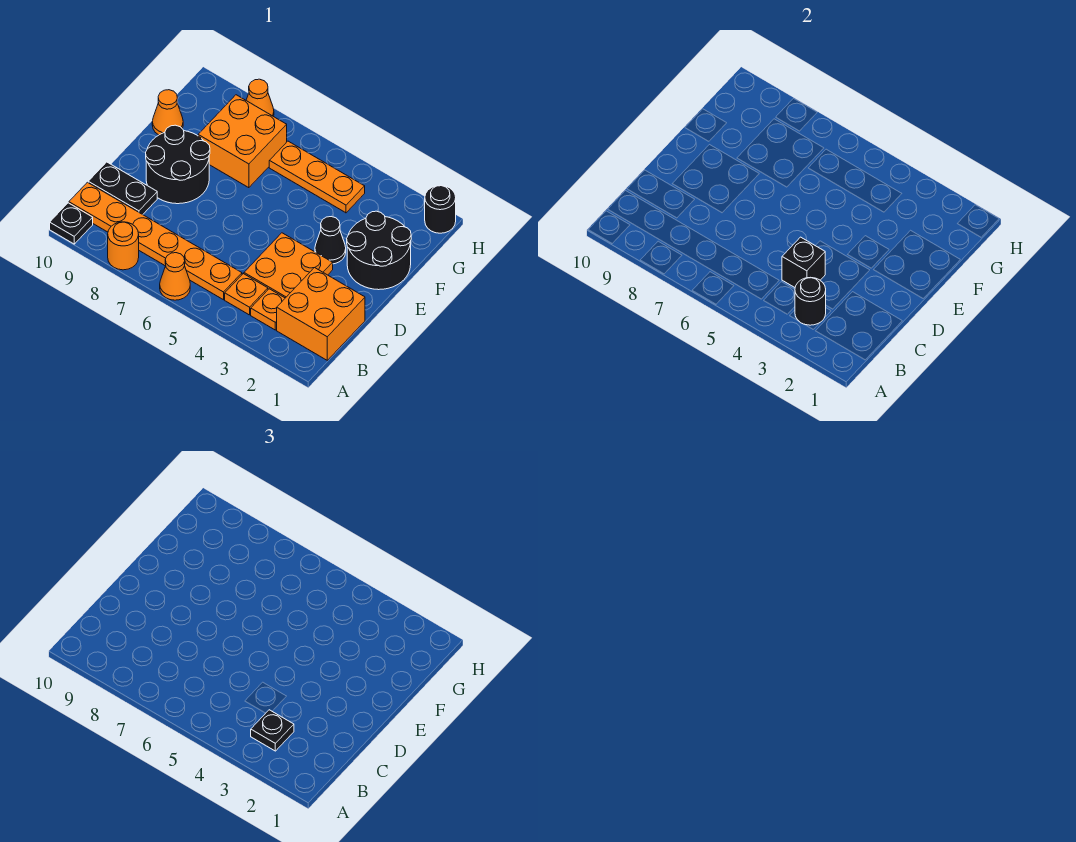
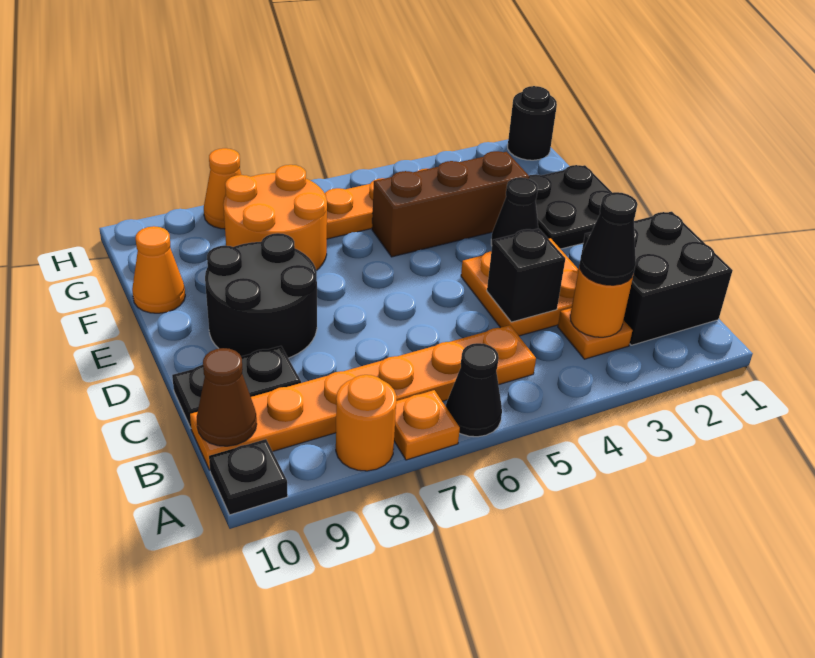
orange 1x1 cone [160,253,190,300] -> black 1x1 cone [446,343,502,437]
orange 2x2 brick [277,268,365,360] -> black 2x2 brick [582,212,733,345]
black 1x1 round brick [795,277,826,325] -> orange 1x1 round brick [570,265,633,337]
black 1x1 plate [251,710,294,751] -> black 1x1 cone [580,192,638,285]
orange 1x1 plate [225,274,268,315] -> orange 1x1 plate moved to [394,390,460,460]
none -> brown 1x1 cone [197,348,257,446]
black 2x2 round brick [347,211,411,290] -> black 2x2 plate [529,165,612,249]
none -> brown 1x3 brick [372,151,529,257]
orange 2x2 brick [198,95,287,188] -> orange 2x2 round brick [223,165,327,271]

